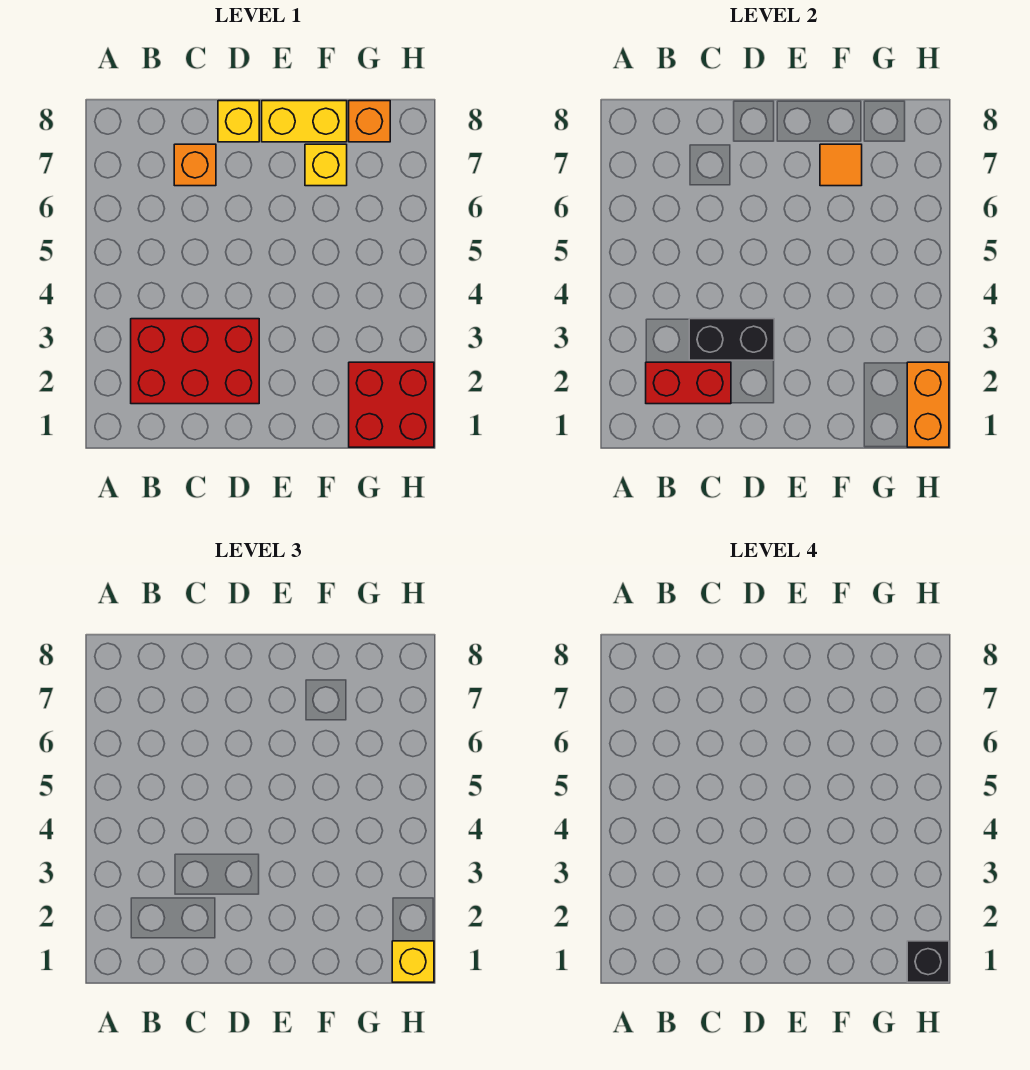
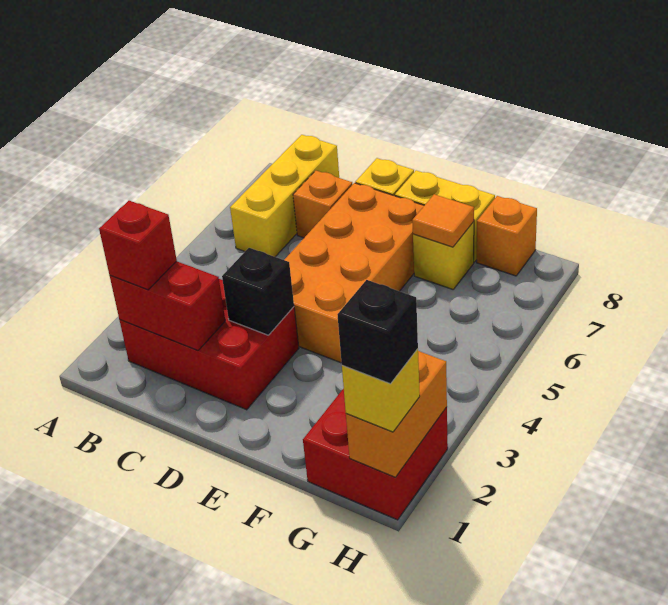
none -> red 1x1 brick [99,201,177,290]
none -> yellow 1x3 brick [230,135,339,257]
black 1x2 brick [689,319,774,360] -> black 1x1 brick [222,248,294,335]
none -> orange 2x4 brick [284,183,424,363]

